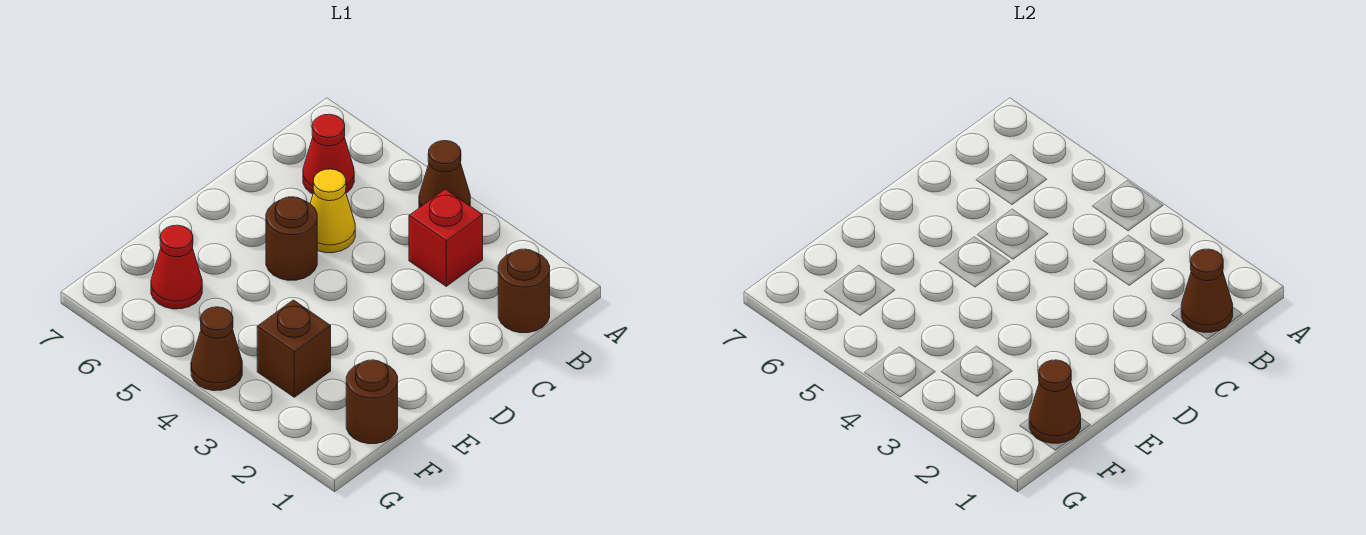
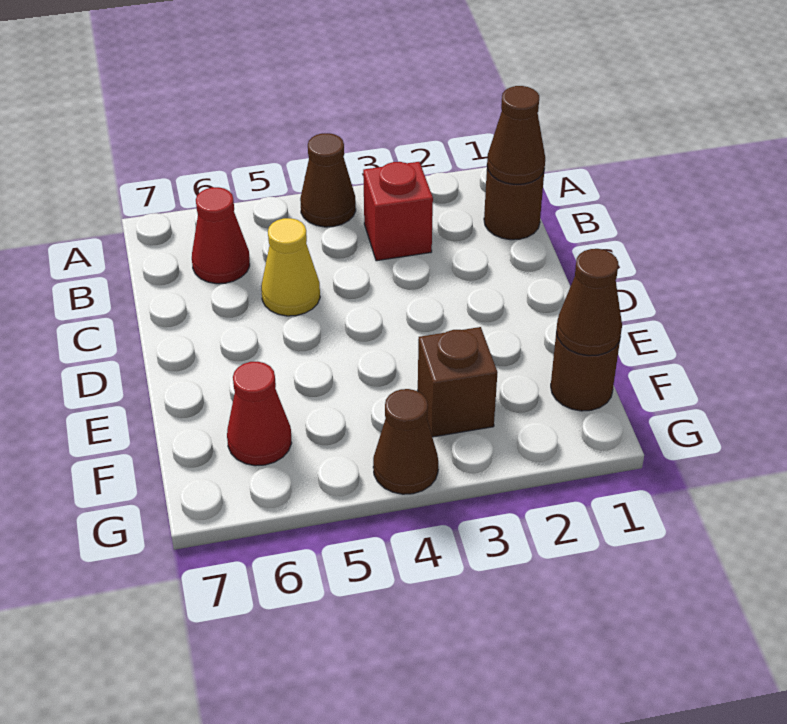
brown 1x1 round brick [266,197,317,280] -> none

